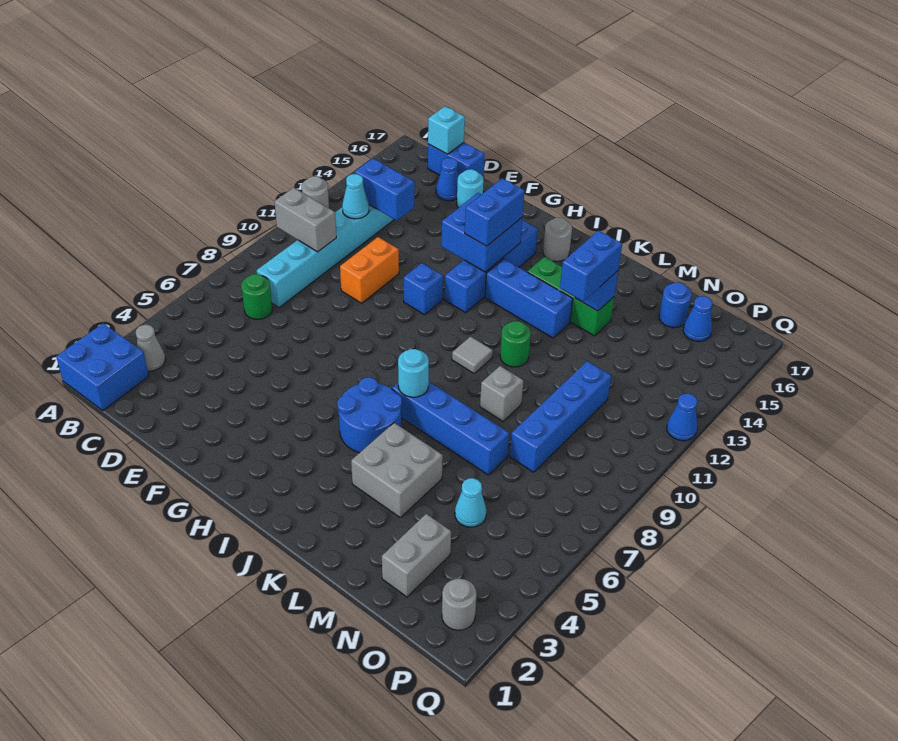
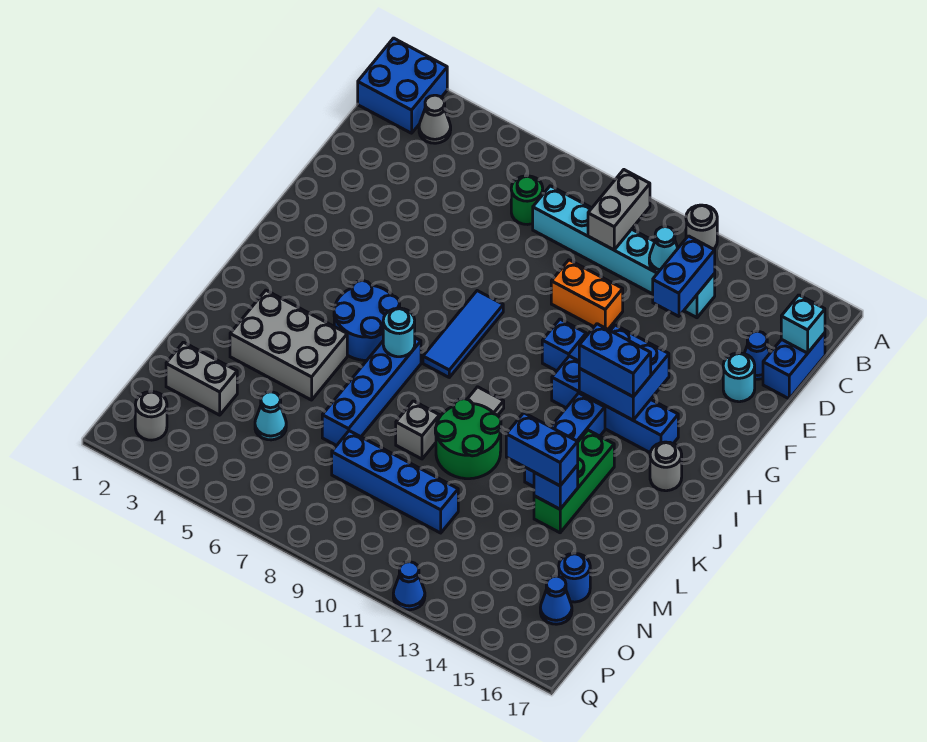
none -> blue 1x3 tile [423,291,503,377]
grey 2x2 brick [351,423,443,518] -> grey 2x3 brick [230,290,347,400]
green 1x1 round brick [500,321,531,367] -> green 2x2 round brick [435,399,501,479]

